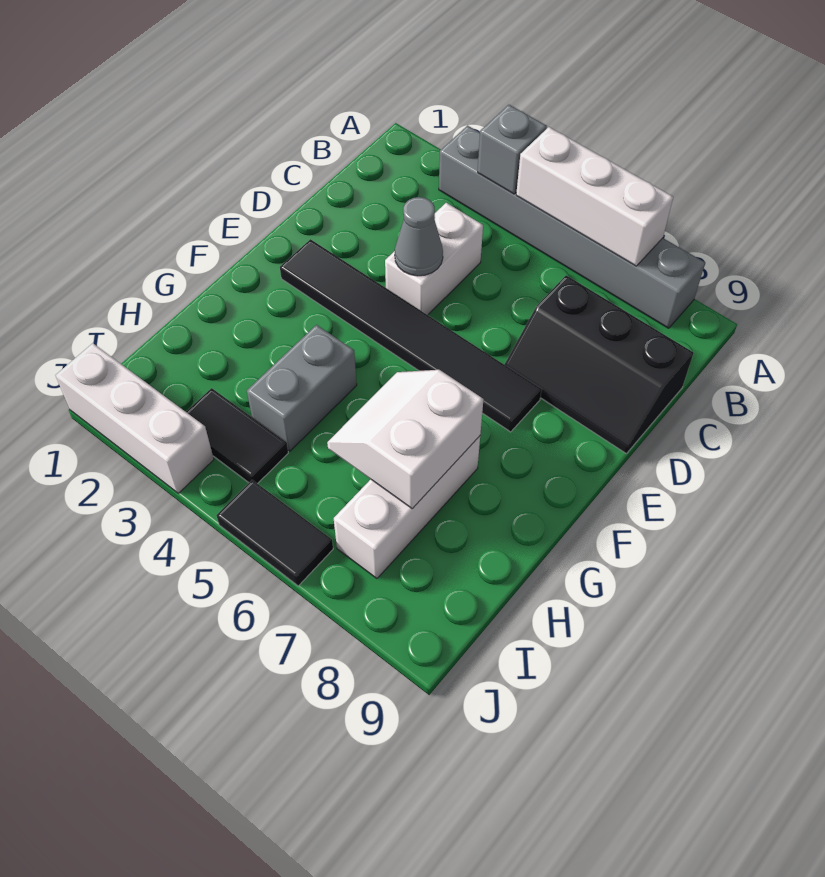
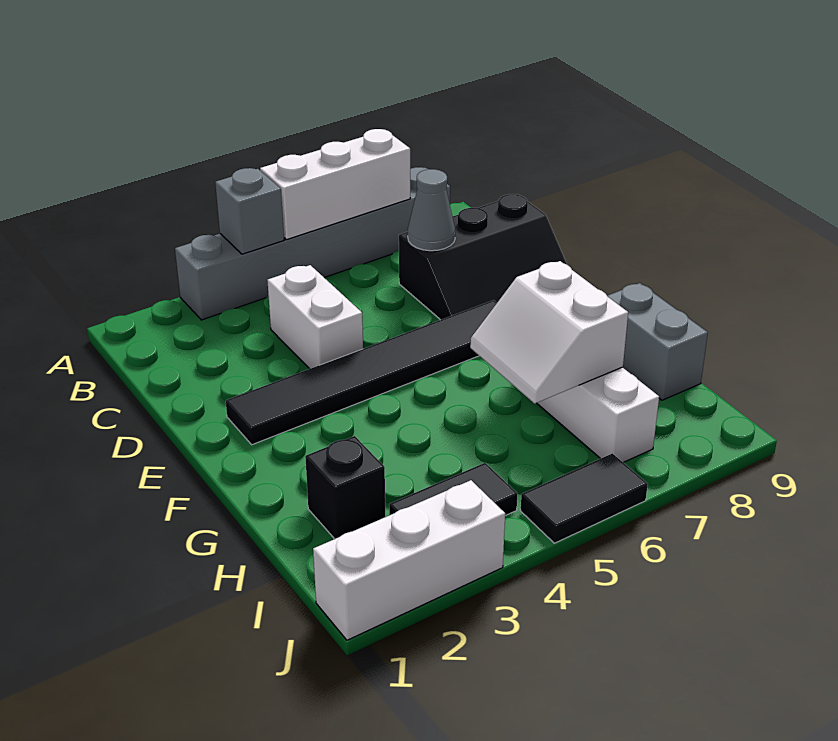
grey 1x1 cone [395,197,443,276] -> grey 1x1 cone moved to [408,169,455,251]
grey 1x2 brick [247,325,357,451] -> grey 1x2 brick moved to [607,283,708,400]
none -> black 1x1 brick [305,436,385,539]

